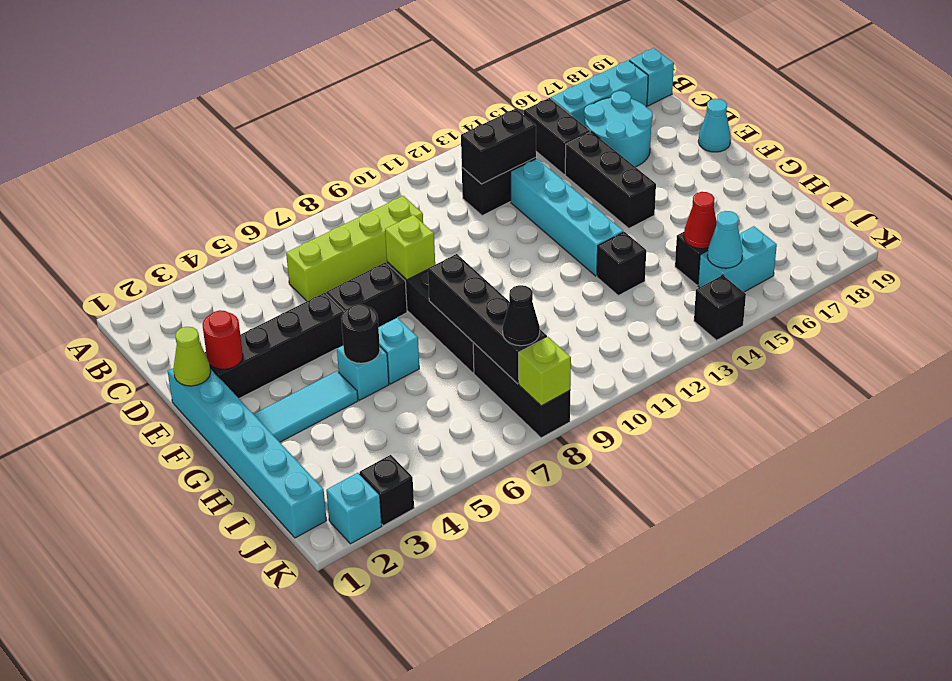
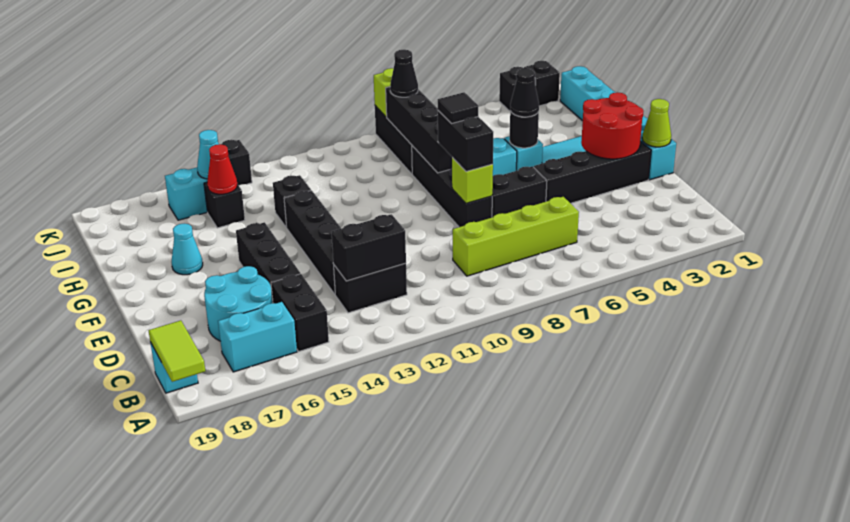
none -> lime 1x2 tile [148,321,205,382]
cyan 1x3 brick [551,60,648,126] -> cyan 1x2 brick [218,302,297,372]
cyan 1x4 brick [511,159,623,276] -> black 1x4 brick [284,190,341,294]
red 1x1 round brick [202,310,243,369] -> red 2x2 round brick [581,92,643,159]
none -> black 1x2 brick [438,111,493,172]
cyan 1x1 cone [698,99,731,152] -> cyan 1x1 cone moved to [172,224,203,275]
none -> black 1x1 tile [438,92,479,124]
none -> black 1x1 cone [510,68,539,117]
cyan 1x1 brick [326,473,382,544] -> black 1x1 brick [524,61,560,106]

